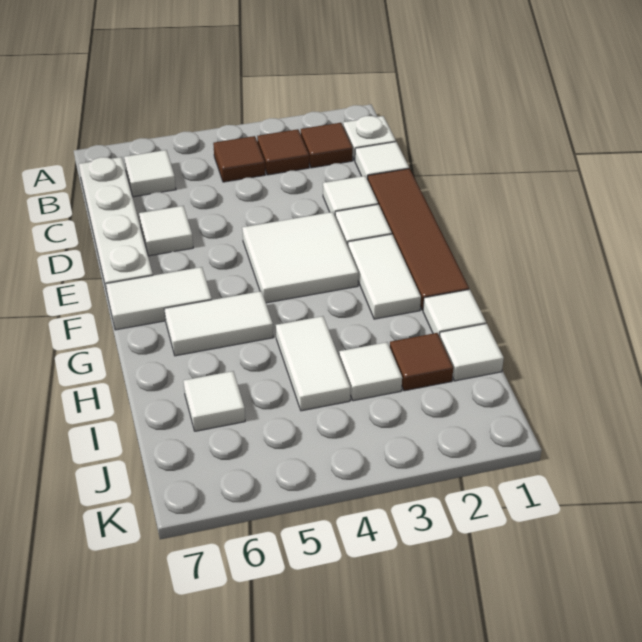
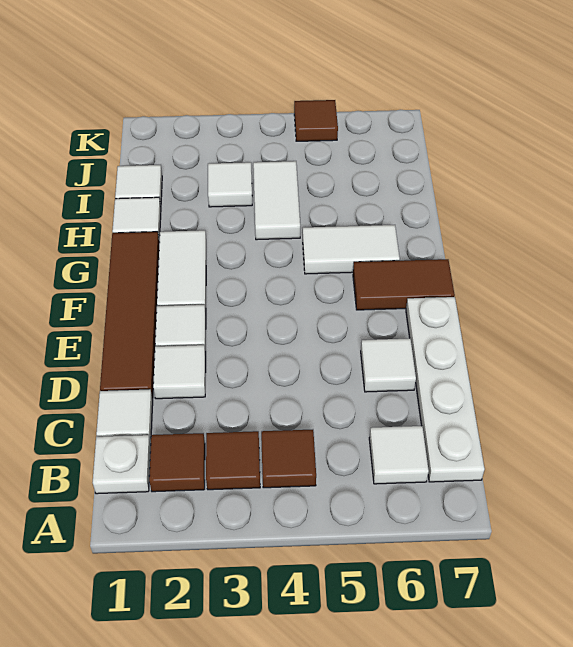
white 2x2 tile [242,212,358,303] -> none
white 1x2 tile [106,267,212,330] -> brown 1x2 tile [353,259,455,310]
brown 1x1 tile [390,333,453,391] -> brown 1x1 tile moved to [294,100,338,141]
white 1x1 tile [184,371,245,431] -> none

